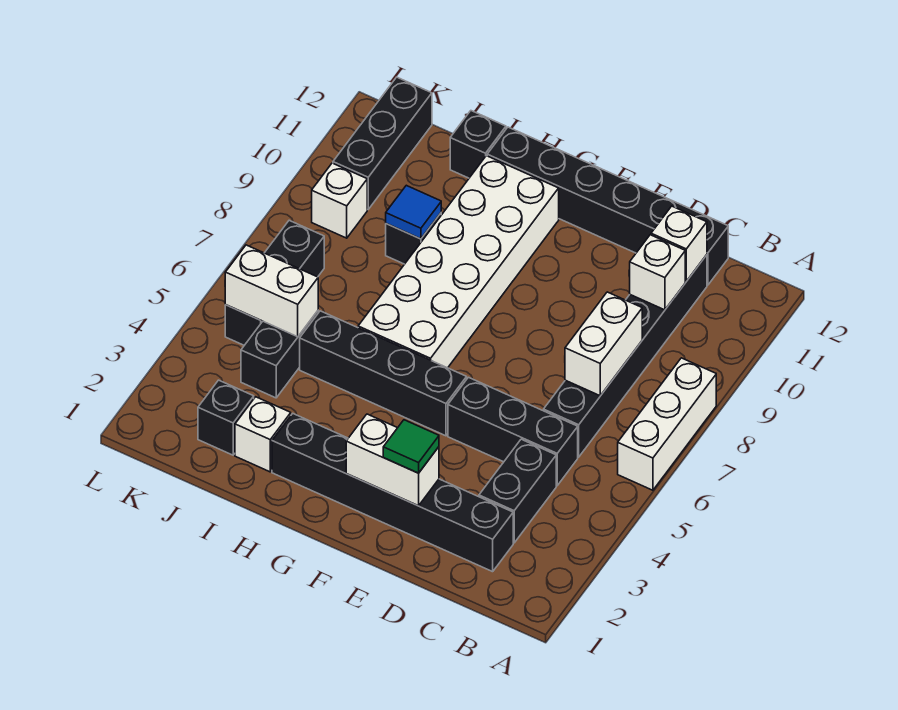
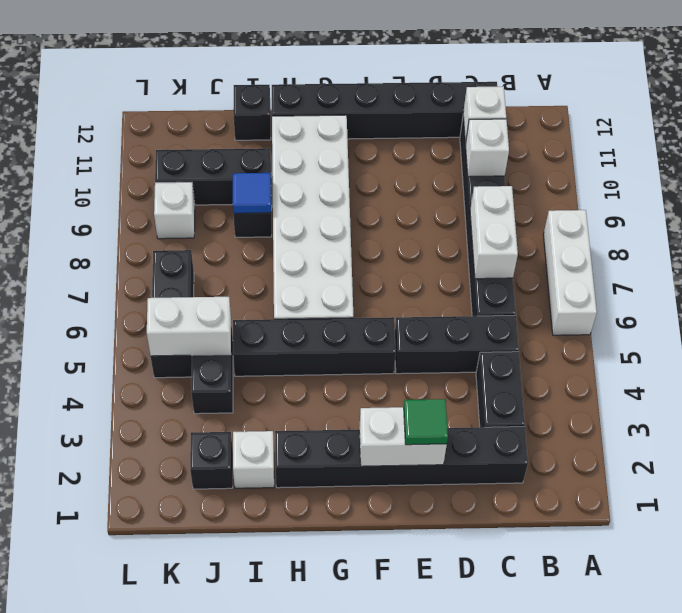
black 1x3 brick [333,77,432,209] -> black 1x3 brick turned to [155,148,271,205]

